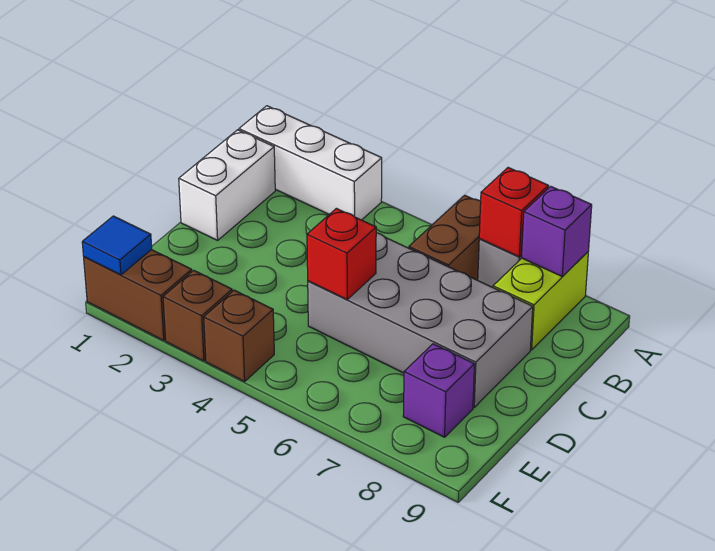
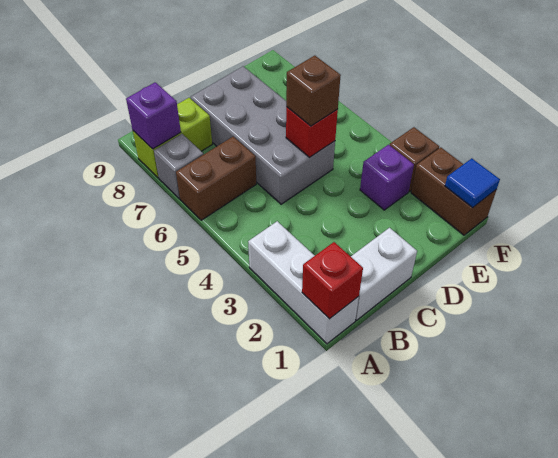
red 1x1 brick [479,168,548,257] -> red 1x1 brick moved to [302,242,363,319]
purple 1x1 brick [403,344,474,437] -> purple 1x1 brick moved to [360,145,414,210]
brown 1x1 brick [204,290,274,382] -> brown 1x1 brick moved to [286,56,341,126]

